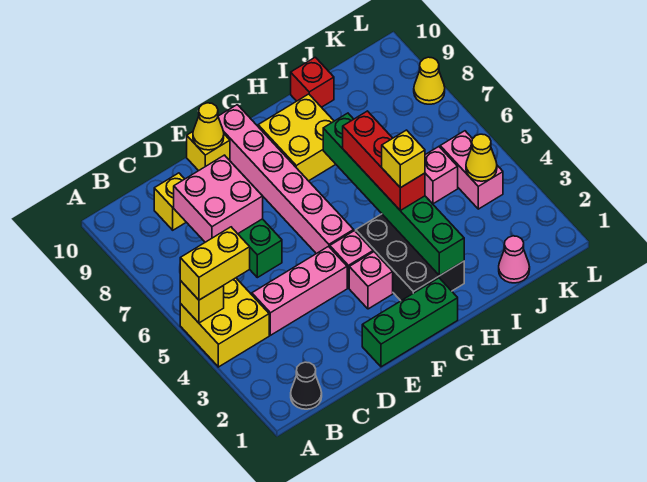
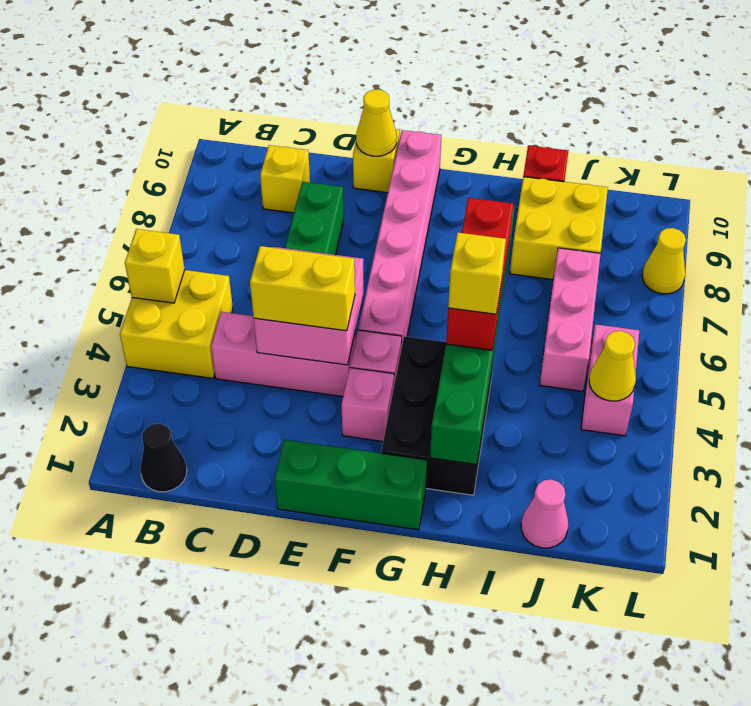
yellow 1x2 brick [180,227,250,300] -> yellow 1x2 brick moved to [250,246,355,331]
pink 2x2 brick [174,155,263,242] -> pink 2x2 brick moved to [254,247,364,365]
yellow 2x2 brick [258,94,336,181] -> yellow 2x2 brick moved to [510,177,608,280]
pink 1x1 brick [425,147,458,204] -> pink 1x3 brick [540,248,601,391]

